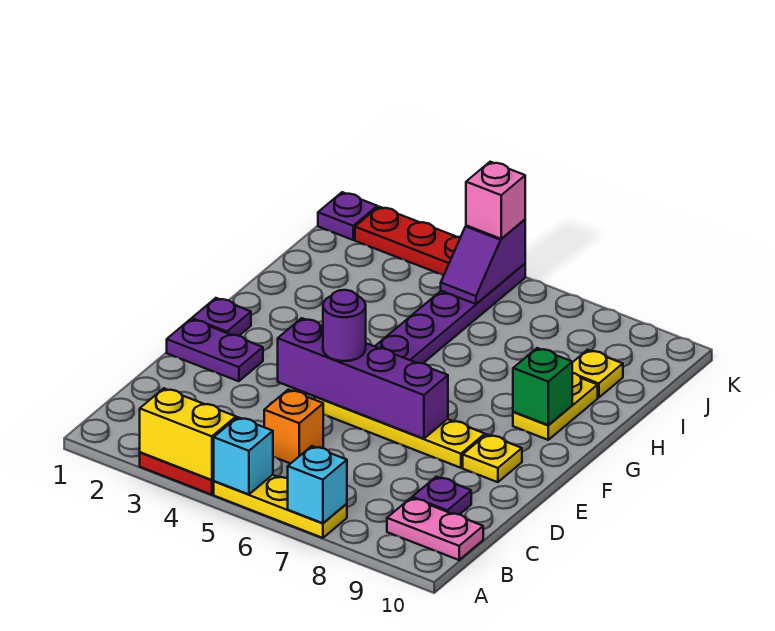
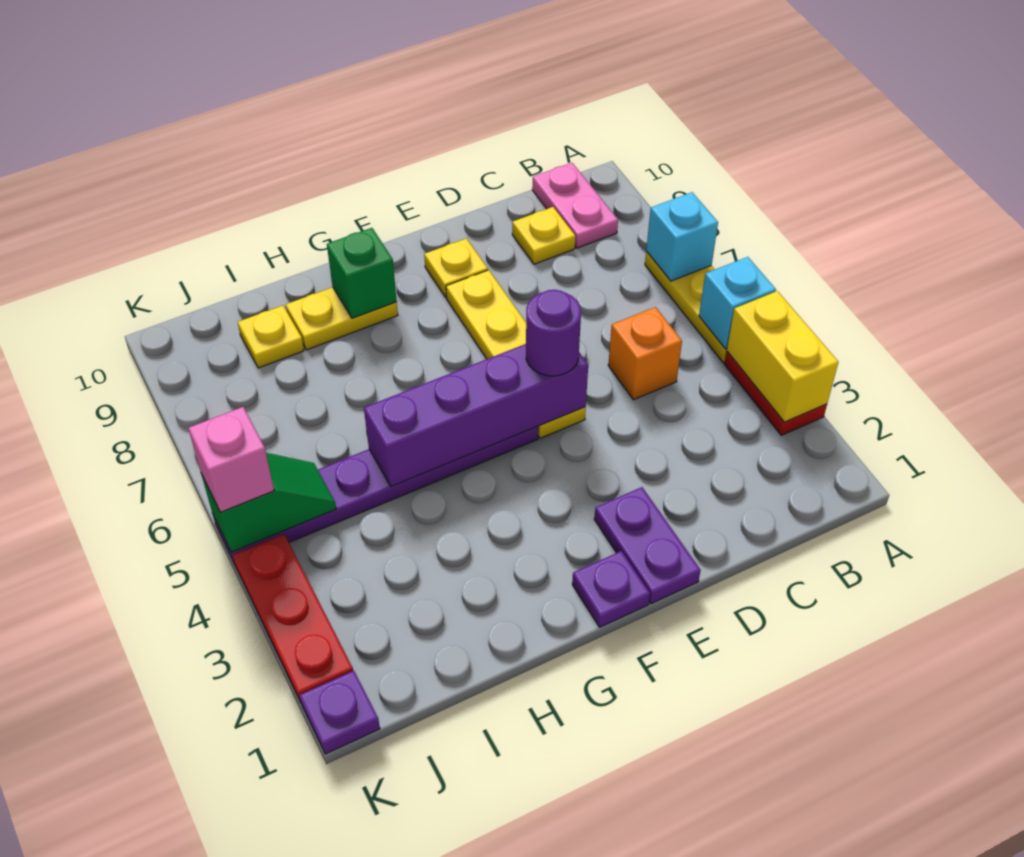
purple 1x1 plate [412,477,471,515] -> yellow 1x1 plate [512,207,575,264]
purple 1x4 brick [278,318,448,439] -> purple 1x4 brick turned to [364,344,588,486]
purple 1x2 slope [441,220,525,304] -> green 1x2 slope [201,453,336,552]

